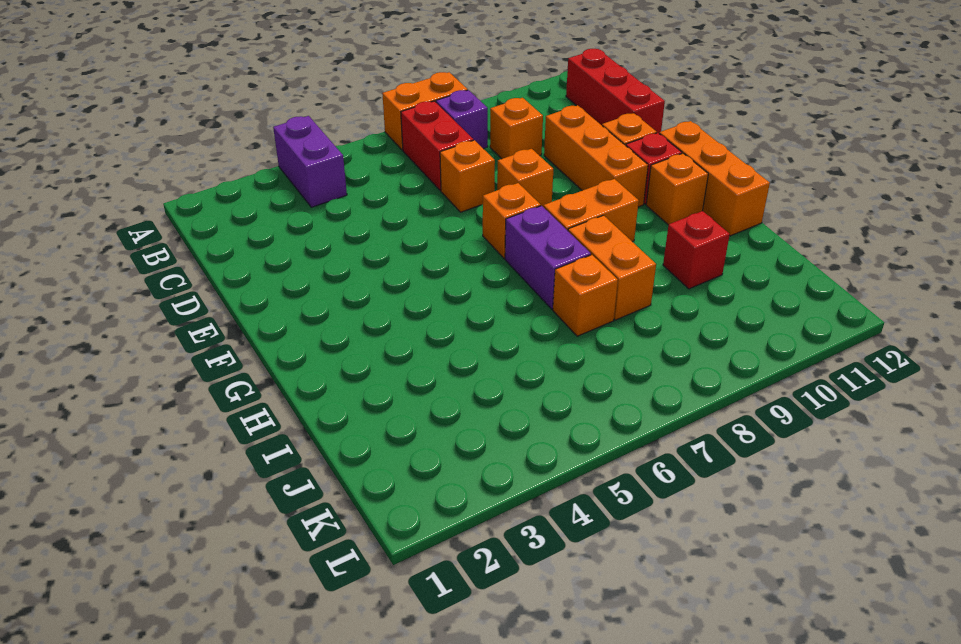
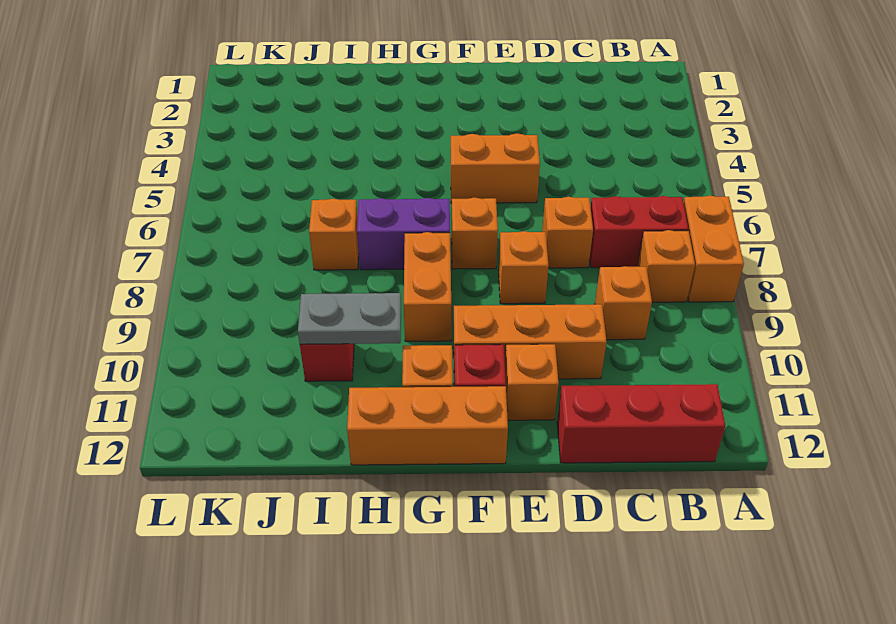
purple 1x2 brick [273,116,347,207] -> none
purple 1x1 brick [436,90,488,149] -> orange 1x1 brick [637,230,695,302]
orange 1x2 brick [568,215,656,320] -> orange 1x2 brick moved to [451,133,540,203]
none -> grey 1x2 plate [298,293,401,344]

